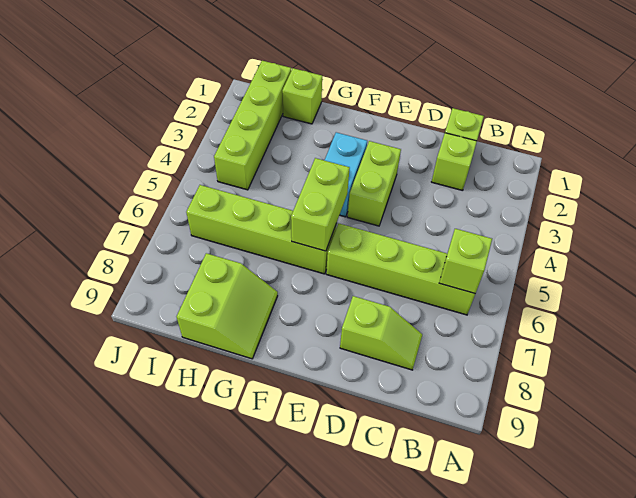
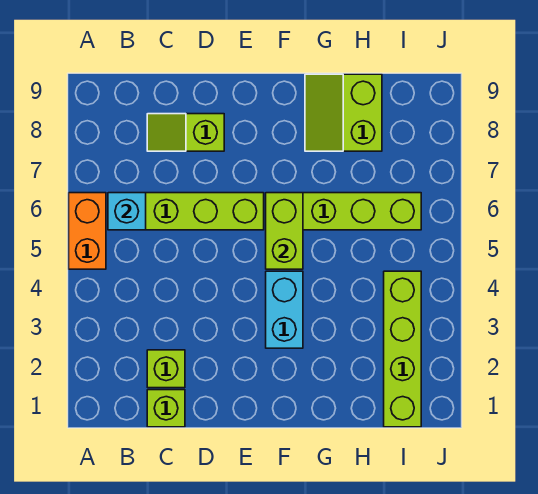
none -> orange 1x2 brick [69,193,106,269]
lime 1x1 brick [439,229,492,294] -> cyan 1x1 brick [108,193,146,230]
lime 1x2 brick [347,141,401,226] -> none
lime 1x1 brick [282,68,322,124] -> none

